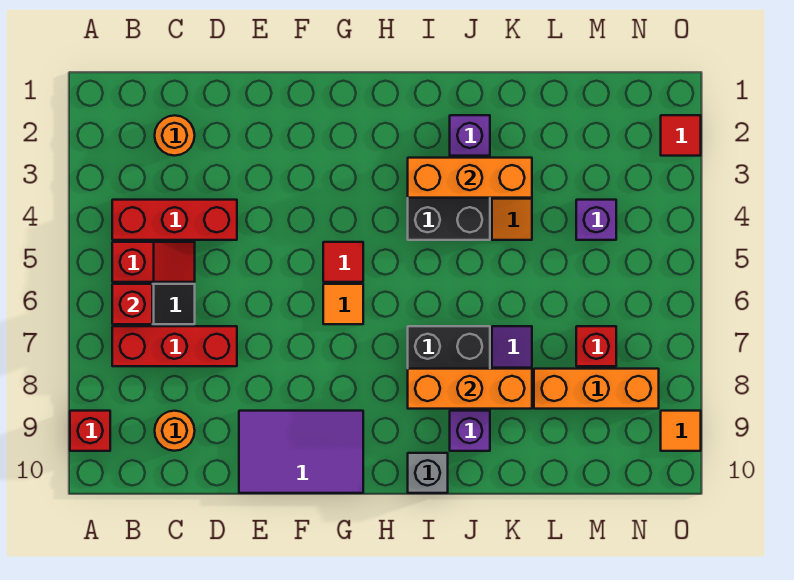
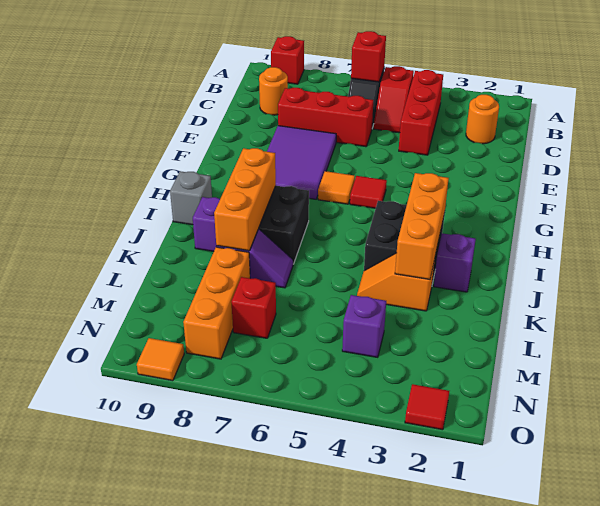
red 1x3 brick [112,326,237,366] -> red 1x3 brick turned to [278,88,373,147]
purple 2x3 tile [239,411,363,493] -> purple 2x3 tile moved to [267,126,336,199]

